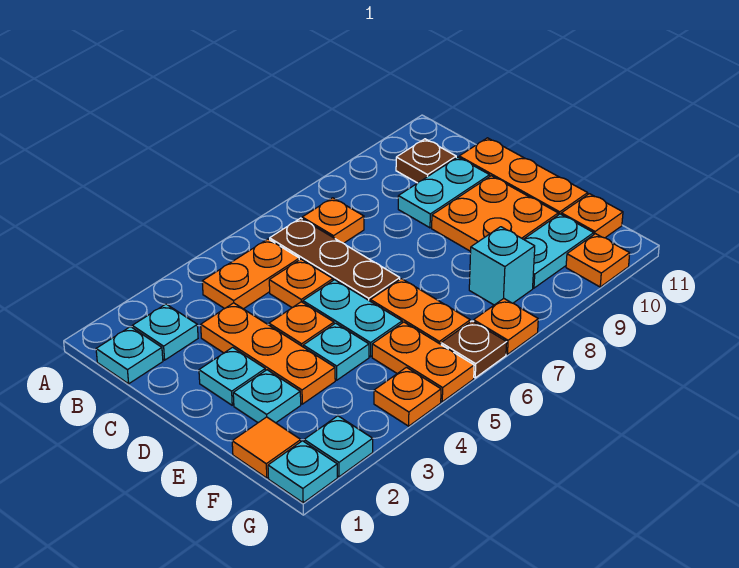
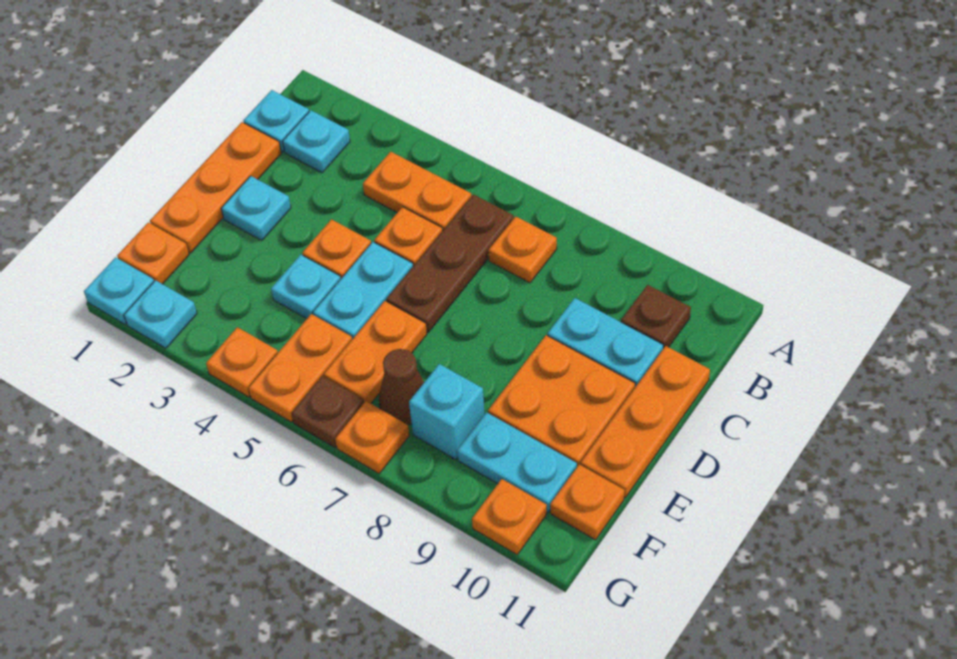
orange 1x3 plate [201,303,335,404] -> orange 1x3 plate moved to [150,122,281,253]
cyan 1x1 plate [233,370,301,423] -> none
orange 1x1 tile [232,417,301,478] -> orange 1x1 plate [117,222,189,284]
none -> brown 1x1 cone [378,349,424,425]

